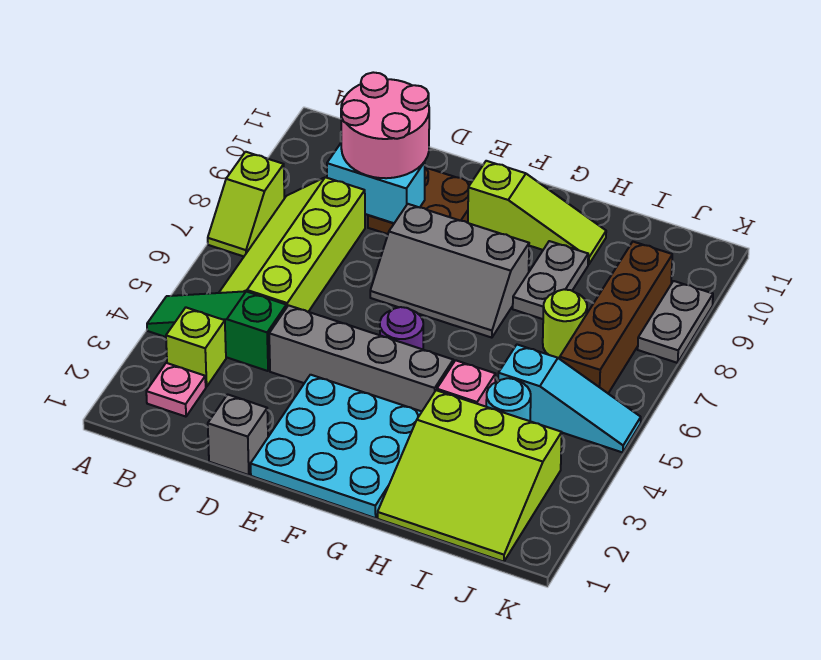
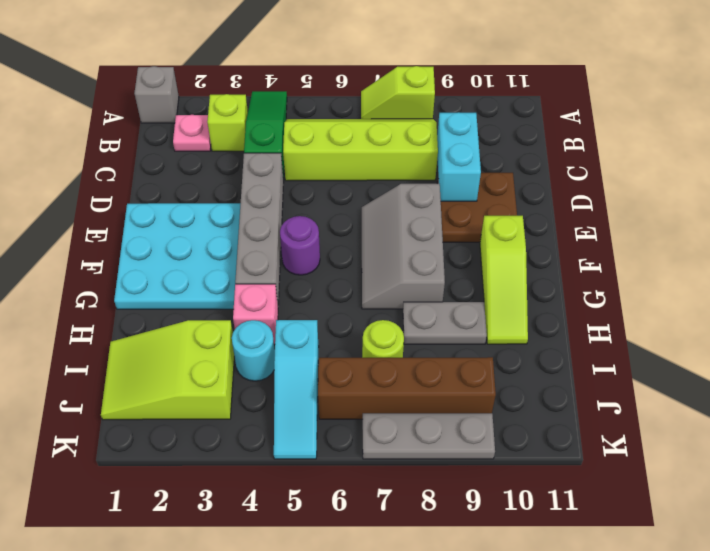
pink 2x2 round brick [341,72,429,178] -> none
grey 1x1 brick [208,394,268,475] -> grey 1x1 brick moved to [135,66,179,123]
lime 3x3 slope [378,390,562,562] -> lime 2x3 slope [101,320,234,420]
grey 1x2 plate [638,281,713,363] -> grey 1x3 plate [363,413,495,459]

